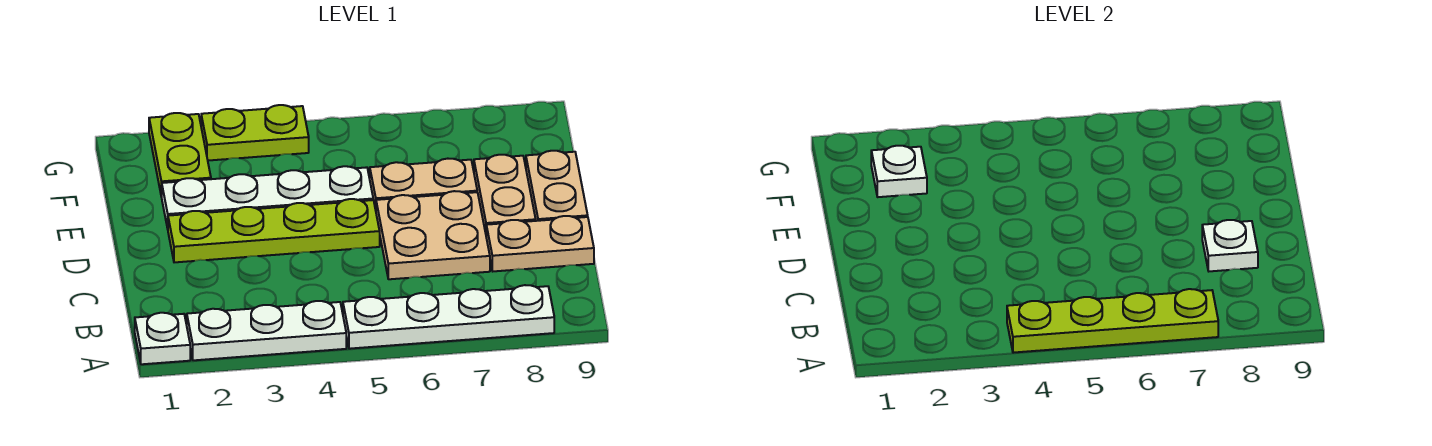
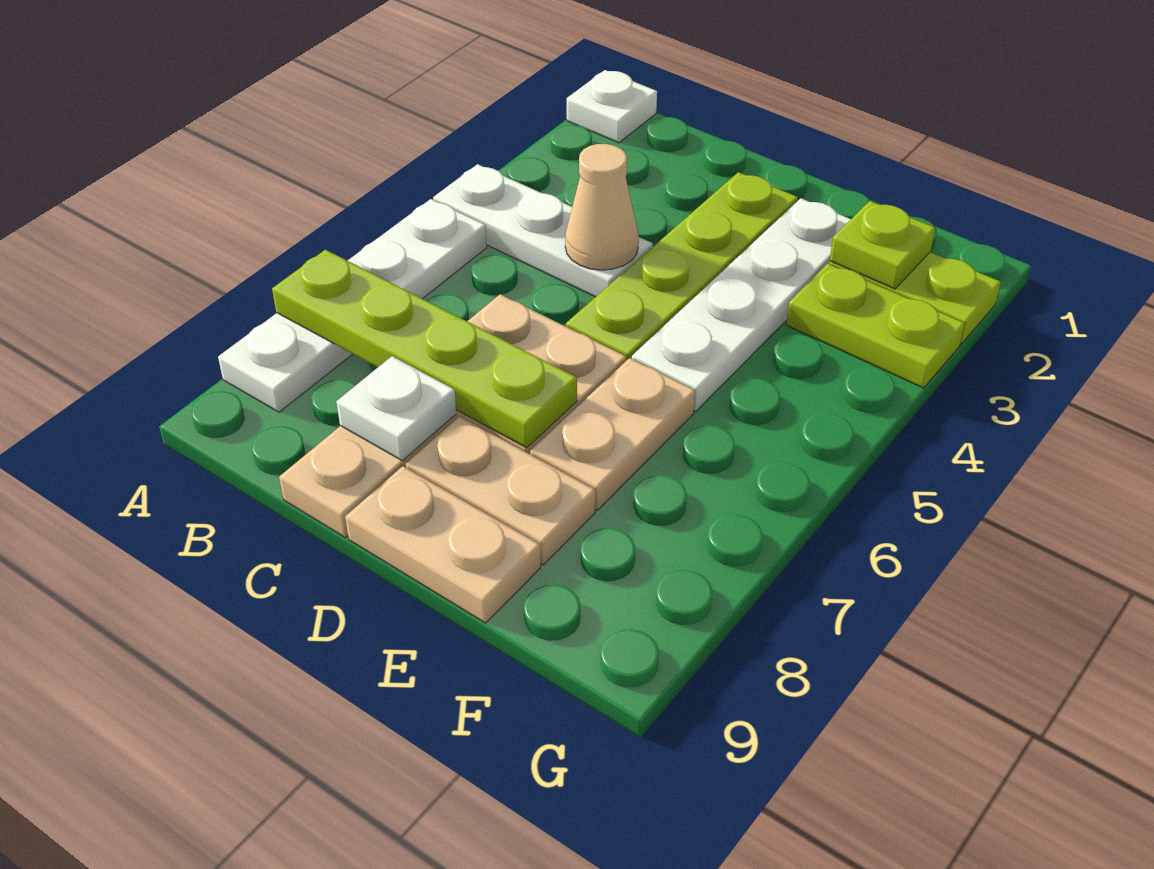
white 1x3 plate [187,301,346,360] -> white 1x3 plate turned to [433,164,653,297]
lime 1x4 plate [1007,289,1218,353] -> lime 1x4 plate turned to [272,250,577,448]
none -> tan 1x1 cone [565,144,639,270]
white 1x1 plate [871,146,927,197] -> lime 1x1 plate [830,201,935,289]
lime 1x2 plate [201,105,309,161] -> lime 1x2 plate turned to [786,264,965,388]

